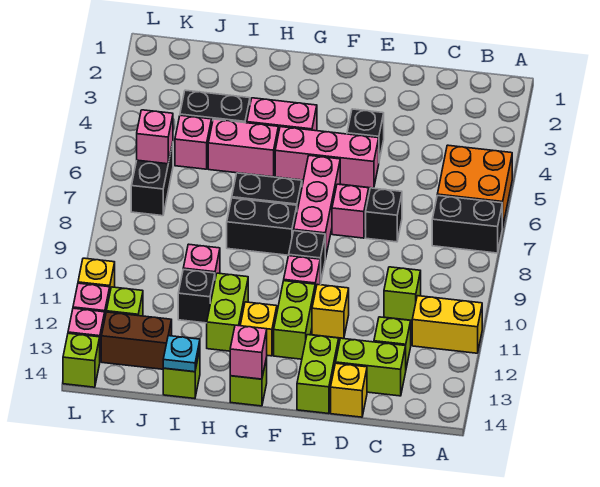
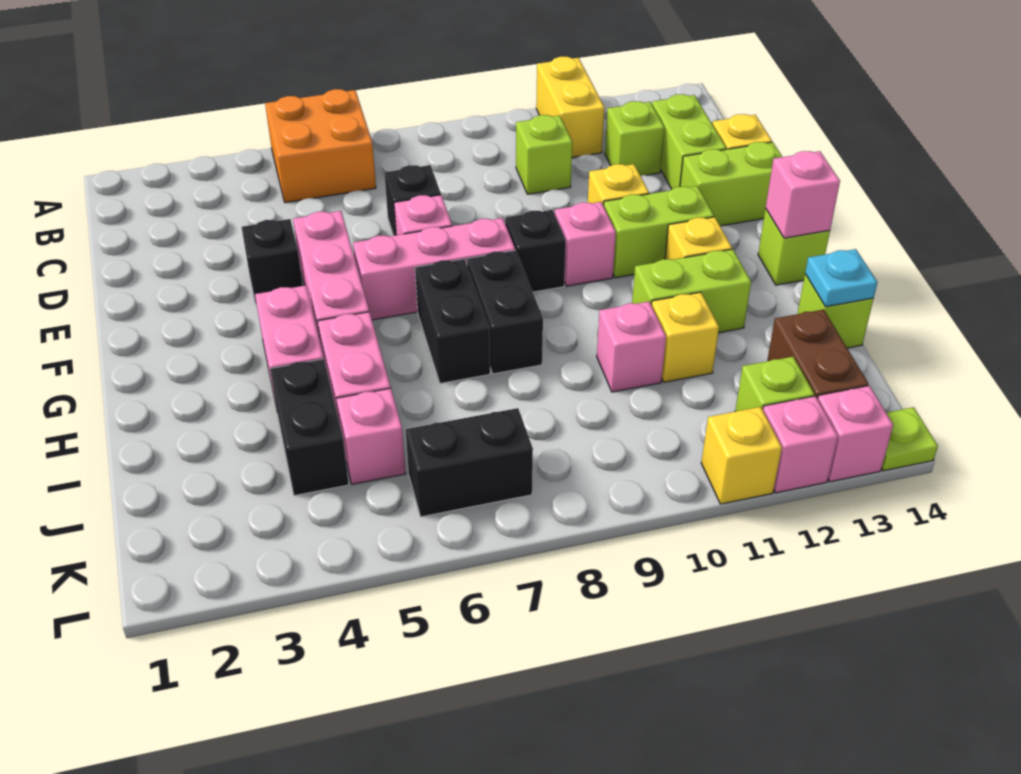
black 1x2 brick [432,195,502,253] -> none
black 1x1 brick [178,269,215,323] -> yellow 1x1 brick [651,292,719,382]
pink 1x1 brick [137,110,173,164] -> none
lime 1x1 brick [63,333,100,387] -> lime 1x1 plate [882,407,938,471]

